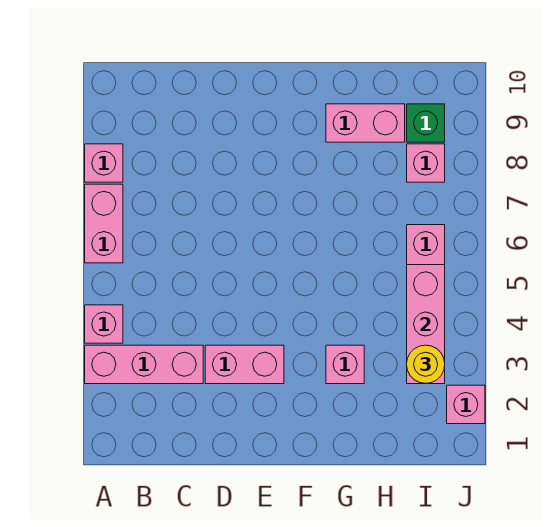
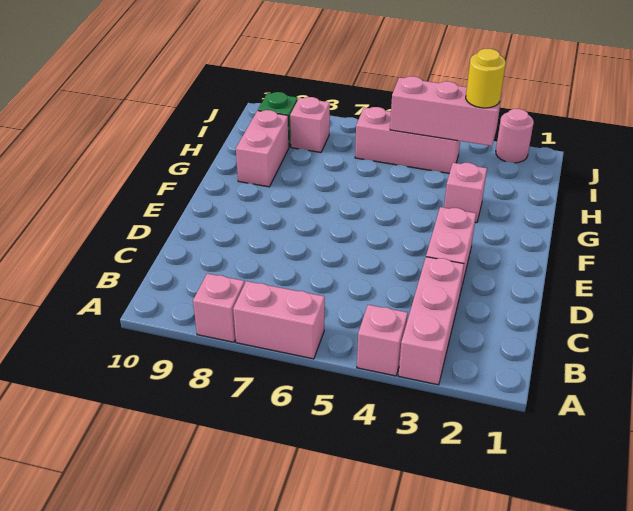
pink 1x1 brick [447,385,485,424] -> pink 1x1 round brick [496,109,534,163]

